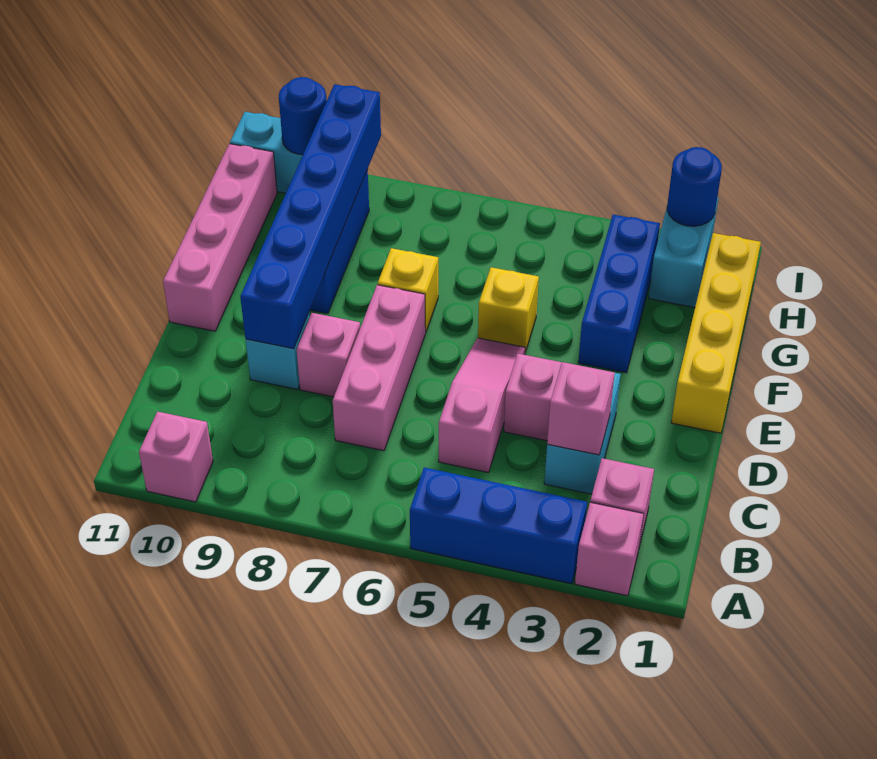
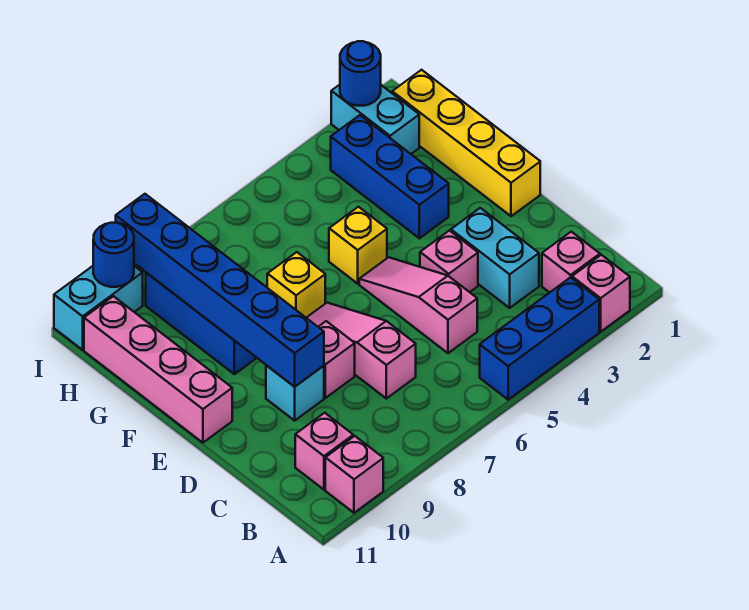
pink 1x1 brick [547,362,615,455] -> pink 1x1 brick moved to [295,413,353,490]
pink 1x3 brick [333,285,425,451] -> pink 1x3 slope [307,303,416,398]

